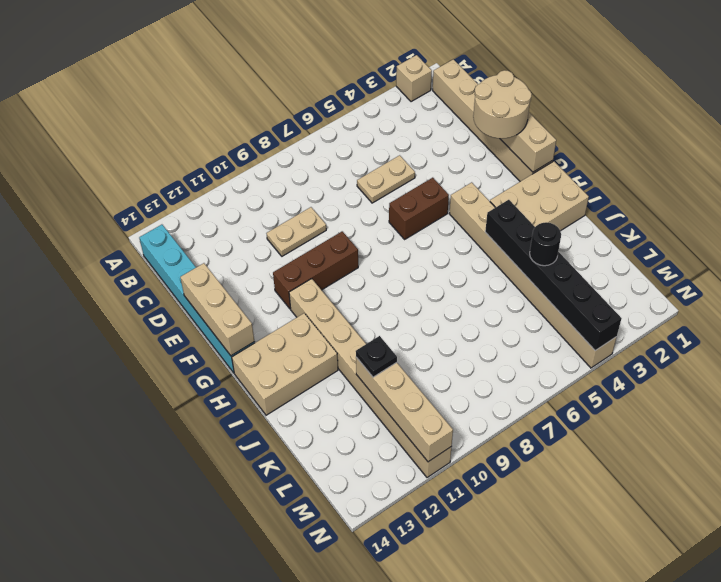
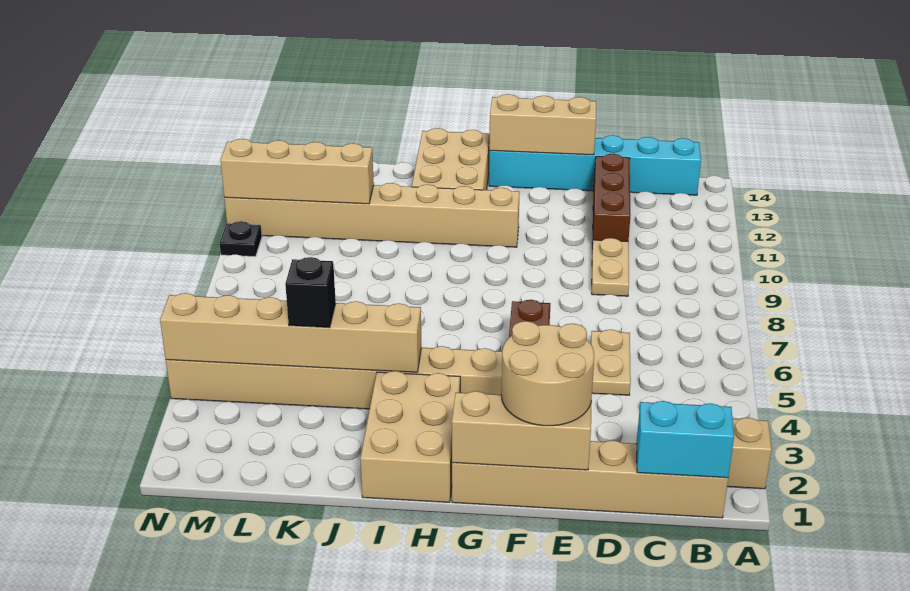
none -> cyan 1x2 brick [636,401,734,478]
brown 1x3 brick [273,231,358,309] -> brown 1x3 brick moved to [592,154,631,248]
black 1x6 brick [485,200,622,351] -> tan 1x6 brick [160,293,421,372]
black 1x1 round brick [530,222,561,266] -> black 1x1 brick [285,257,336,328]
black 1x1 plate [356,336,397,377] -> black 1x1 plate moved to [220,221,262,256]

